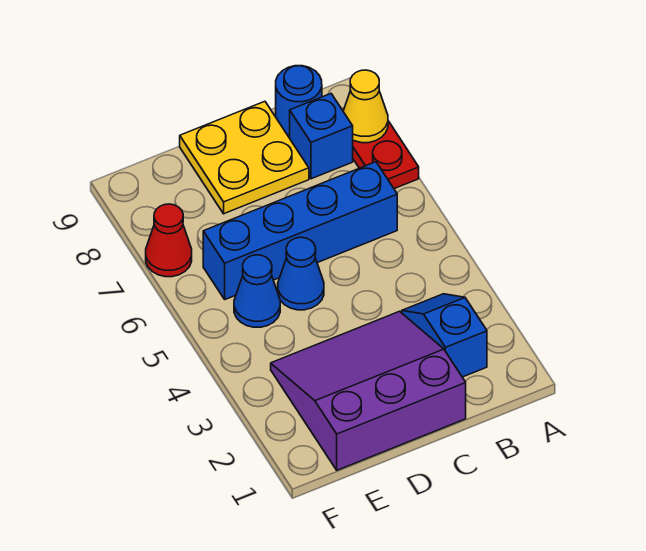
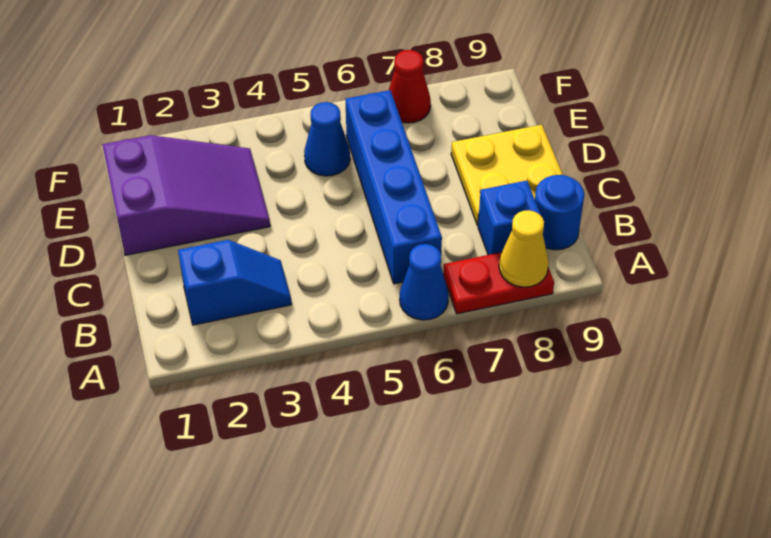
purple 3x3 slope [271,311,466,470] -> purple 2x3 slope [102,135,270,255]
blue 1x1 cone [278,237,324,310] -> blue 1x1 cone moved to [400,244,449,320]

